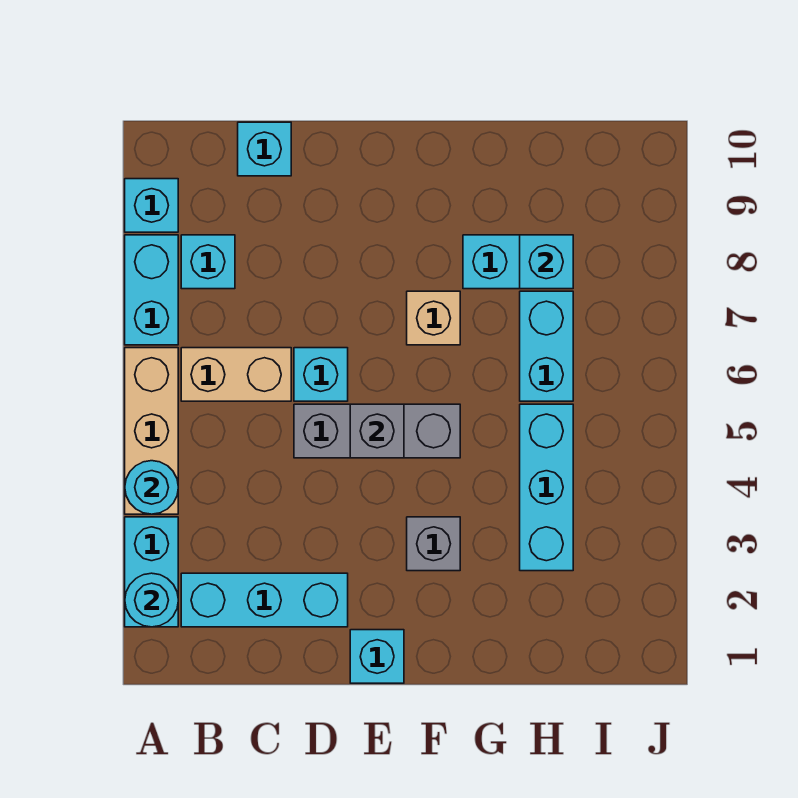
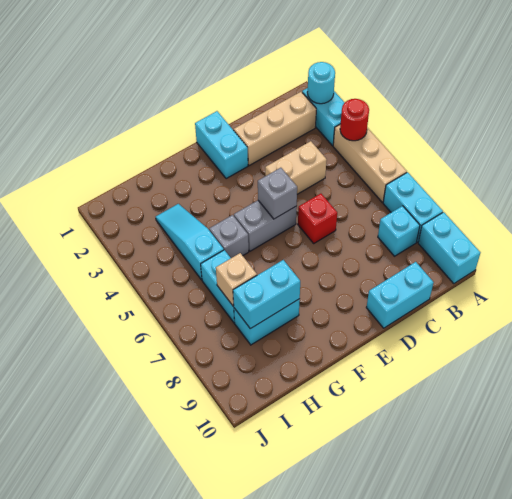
cyan 1x1 round brick [125,461,178,514] -> red 1x1 round brick [340,99,369,141]
cyan 1x1 brick [125,179,178,232] -> cyan 1x2 brick [418,212,481,284]
cyan 1x3 brick [181,573,348,627] -> tan 1x3 brick [234,92,316,166]
tan 1x2 brick [181,348,291,401] -> tan 1x2 brick moved to [265,141,327,194]
cyan 1x1 brick [238,122,291,176] -> cyan 1x2 brick [366,262,434,328]
grey 1x3 brick [294,404,460,458] -> grey 1x2 brick [234,200,297,251]
cyan 1x1 brick [294,348,348,401] -> red 1x1 brick [298,194,337,243]
cyan 1x1 brick [350,630,404,683] -> cyan 1x2 brick [195,111,248,179]
grey 1x1 brick [407,517,460,571] -> grey 1x1 brick moved to [209,215,249,258]
tan 1x1 brick [407,291,460,345] -> tan 1x1 brick moved to [216,253,257,306]
cyan 1x3 brick [520,404,573,571] -> cyan 1x3 slope [156,204,224,280]
cyan 1x1 brick [520,235,573,289] -> cyan 1x2 brick [233,260,300,329]

